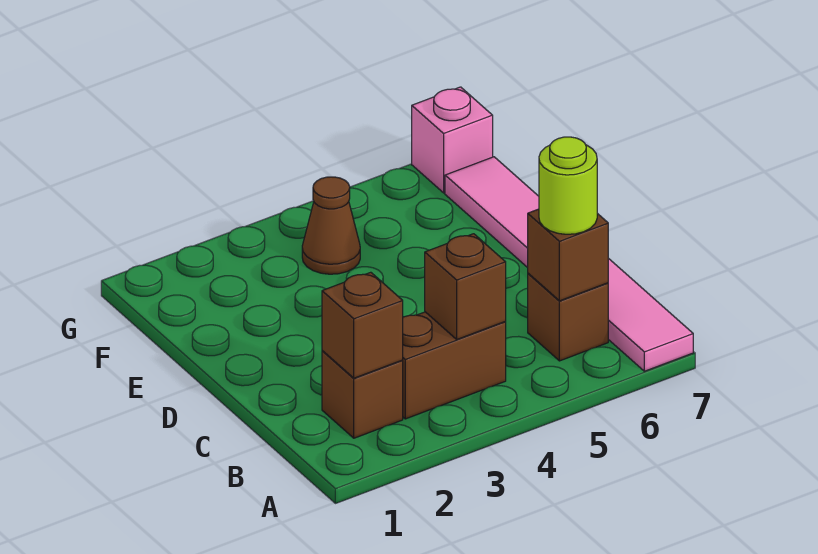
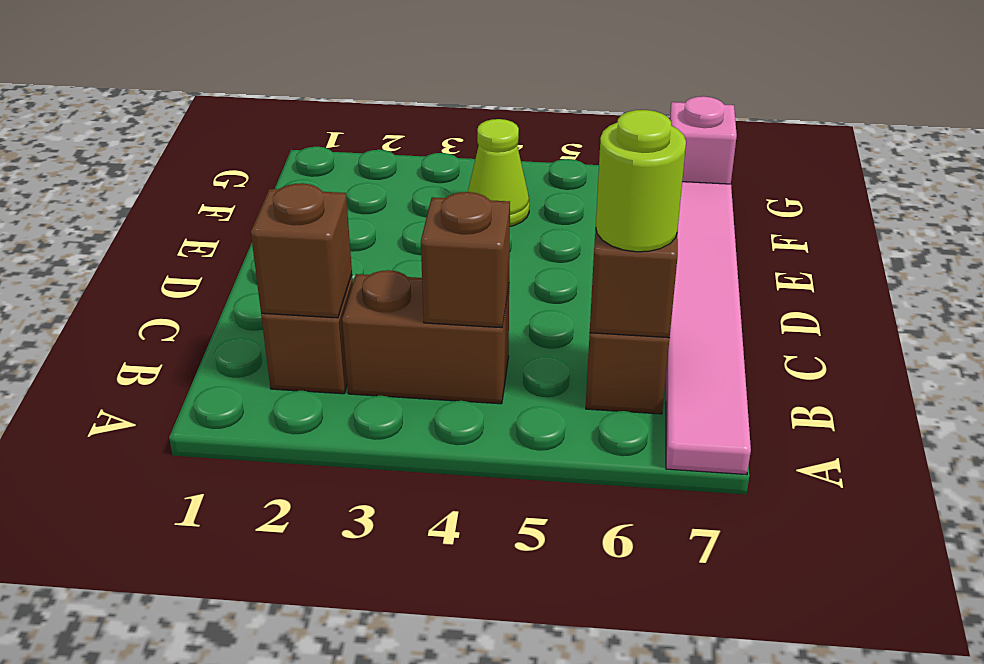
brown 1x1 cone [302,177,360,274] -> lime 1x1 cone [468,119,529,226]

